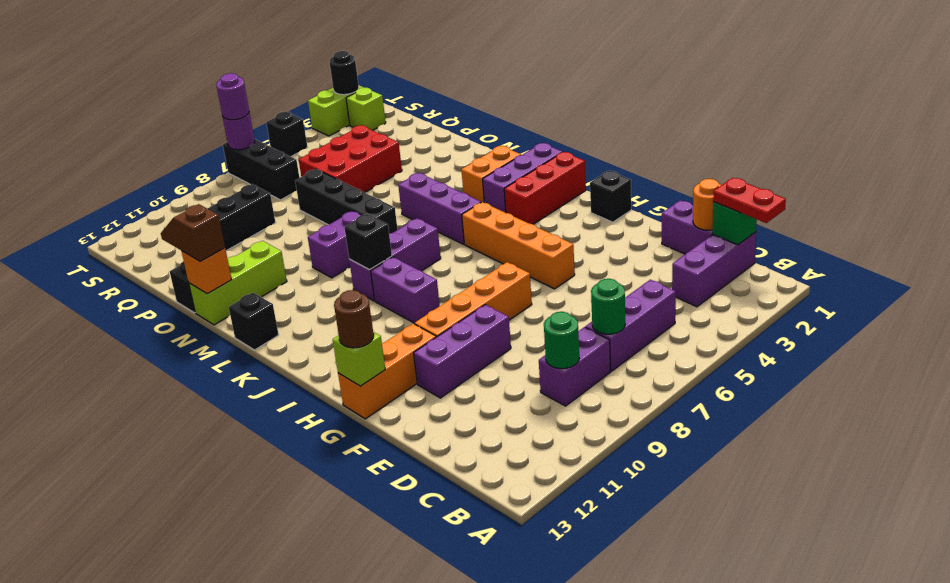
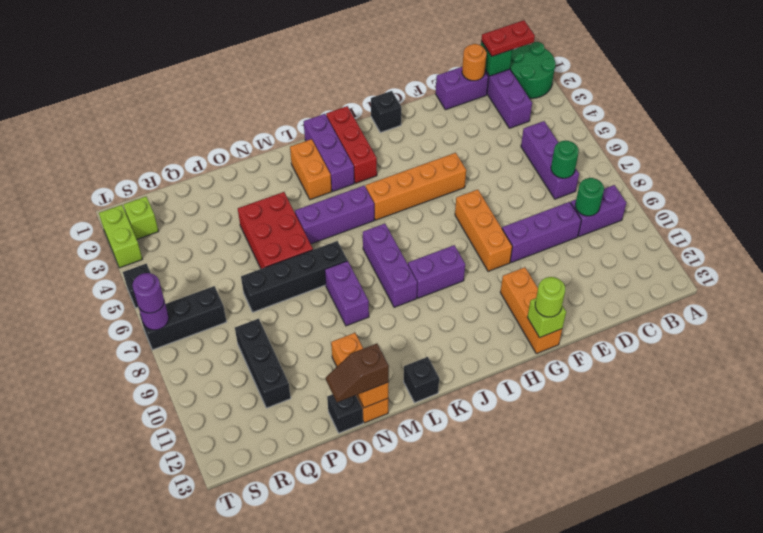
none -> green 2x2 round brick [510,42,556,98]
purple 1x2 brick [539,327,611,406] -> purple 1x2 brick turned to [570,185,626,237]
purple 1x3 brick [414,305,511,398] -> purple 1x3 brick turned to [502,202,581,263]
orange 1x4 brick [415,262,532,337] -> orange 1x3 brick [455,190,512,271]
brown 1x1 round brick [334,290,374,348] -> lime 1x1 round brick [535,277,565,317]
black 1x1 brick [344,214,392,270] -> none
lime 1x3 brick [189,241,287,325] -> orange 1x3 brick [331,333,388,423]
red 2x3 brick [299,125,402,193] -> red 2x3 brick moved to [238,192,313,269]
black 1x1 round brick [329,51,359,95] -> none

